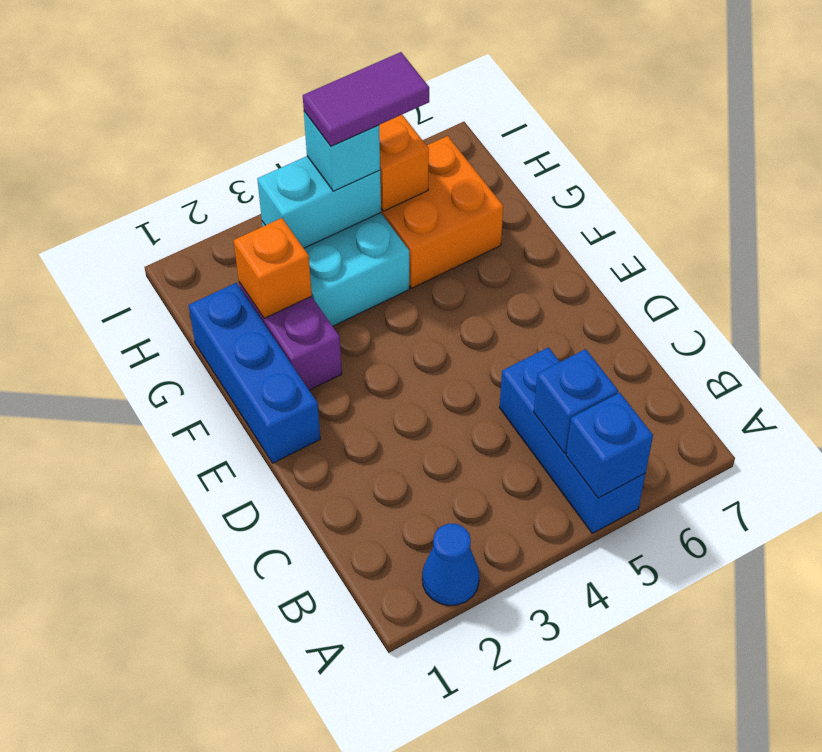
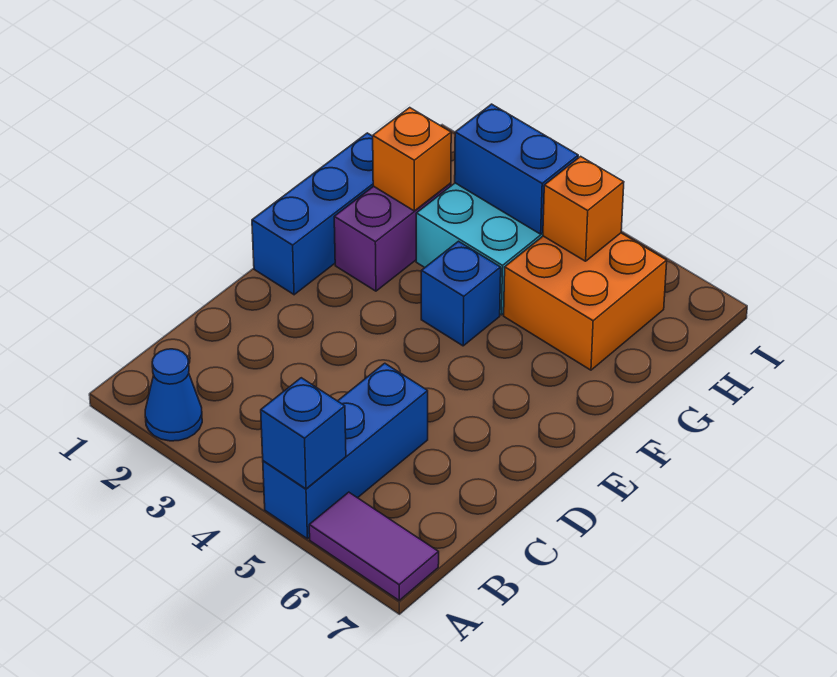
blue 1x1 brick [534,349,618,453] -> blue 1x1 brick moved to [421,241,501,346]
cyan 1x2 brick [257,156,381,248] -> blue 1x2 brick [455,104,578,234]
cyan 1x1 brick [304,111,380,191] -> none
purple 1x2 tile [303,52,429,146] -> purple 1x2 tile moved to [309,492,439,600]

